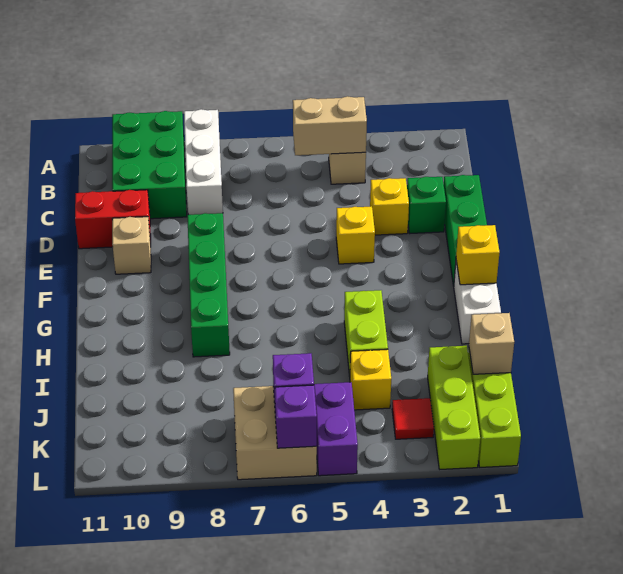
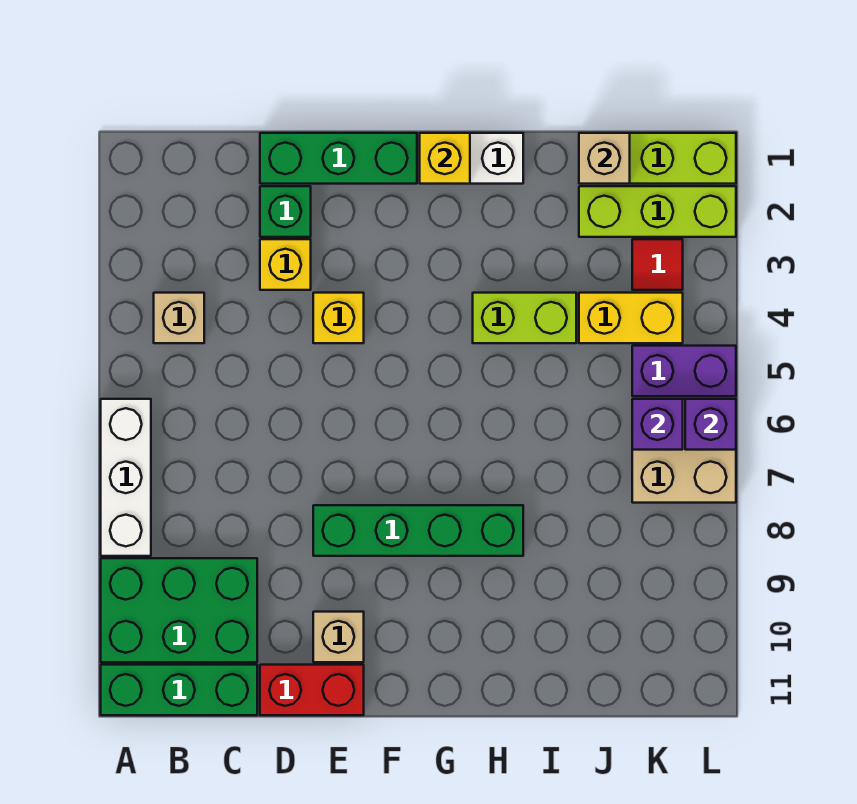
white 1x3 brick [184,109,223,215] -> white 1x3 brick turned to [101,399,151,556]
none -> green 1x3 brick [101,665,257,715]
tan 1x2 brick [293,96,367,155] -> none
red 1x2 brick [75,190,151,249] -> red 1x2 brick turned to [260,665,364,715]
yellow 1x1 brick [350,349,391,410] -> yellow 1x2 brick [579,293,683,343]

